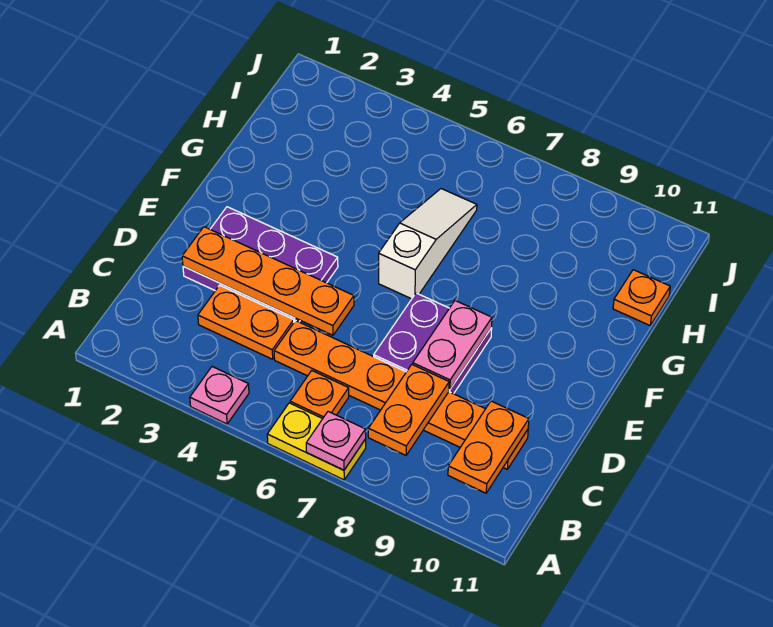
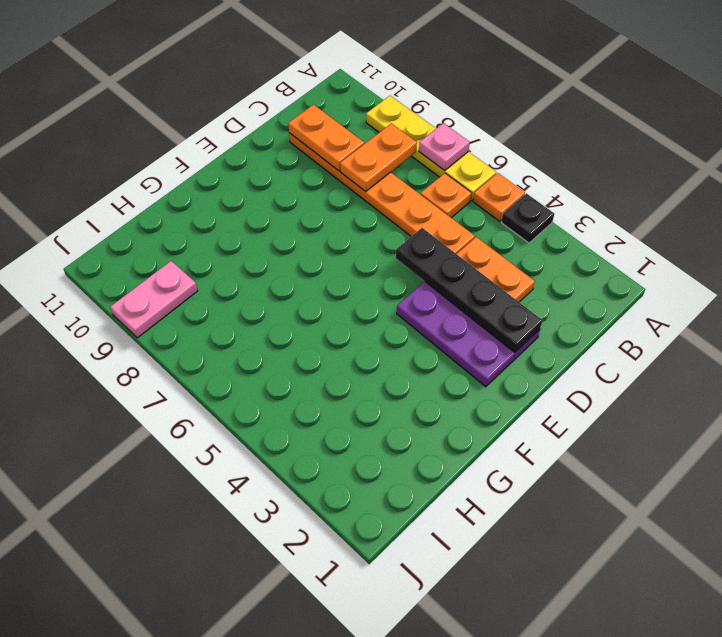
pink 1x1 plate [190,367,249,424] -> black 1x1 plate [501,194,554,243]
yellow 1x2 plate [267,403,366,480] -> yellow 1x4 plate [366,96,496,200]
orange 1x2 plate [448,401,529,493] -> orange 1x2 plate turned to [288,105,364,171]
orange 1x4 plate [182,227,354,335] -> black 1x4 plate [396,228,542,353]
purple 2x2 plate [374,293,492,394] -> none
pink 1x2 plate [413,301,492,390] -> pink 1x2 plate moved to [110,261,197,338]
white 1x3 slope [379,189,477,299] -> none
orange 1x1 plate [613,270,670,325] -> orange 1x1 plate moved to [473,173,525,221]

